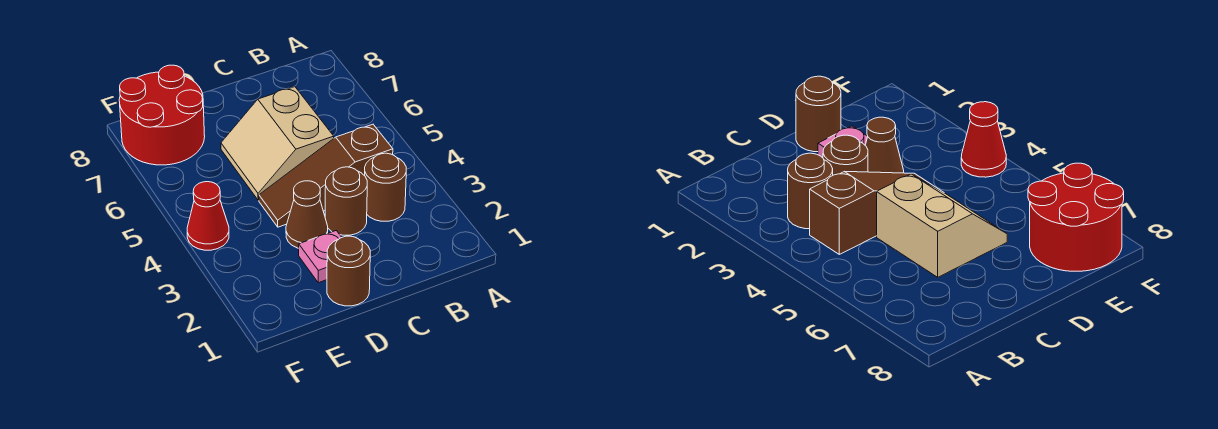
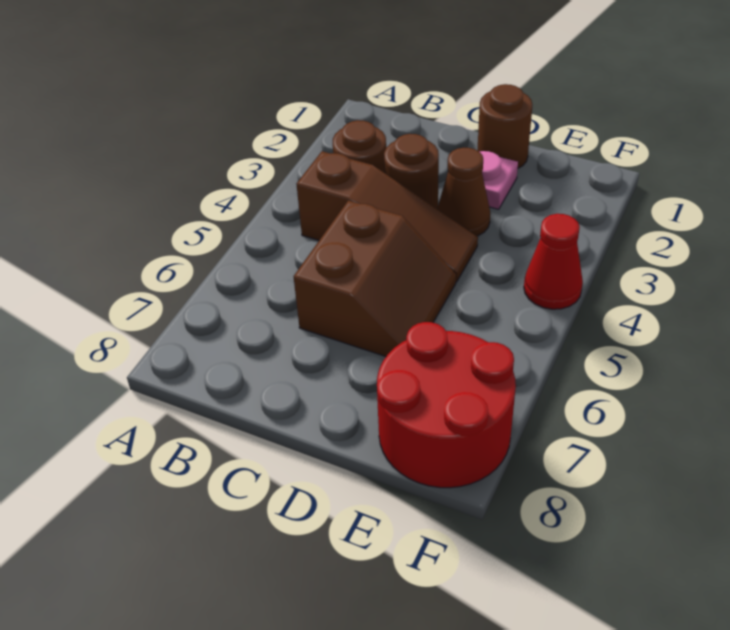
tan 2x2 slope [221,87,334,200] -> brown 2x2 slope [294,201,456,357]

